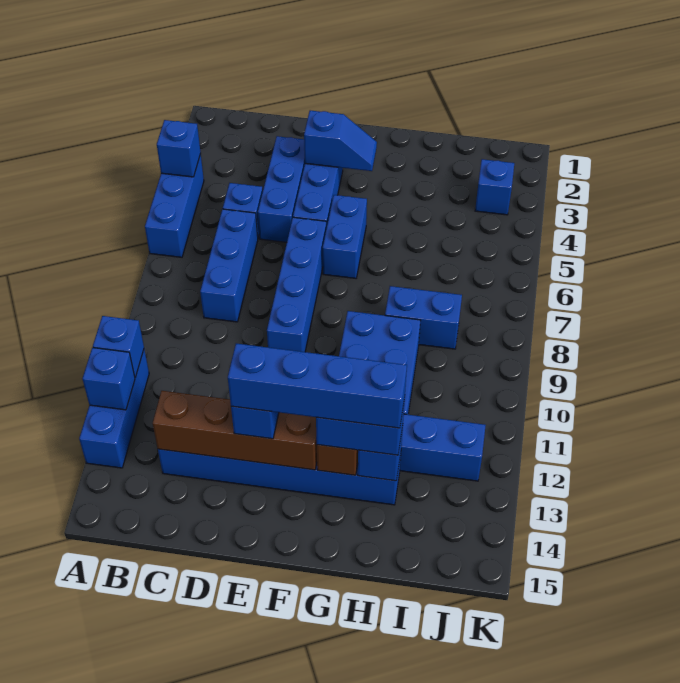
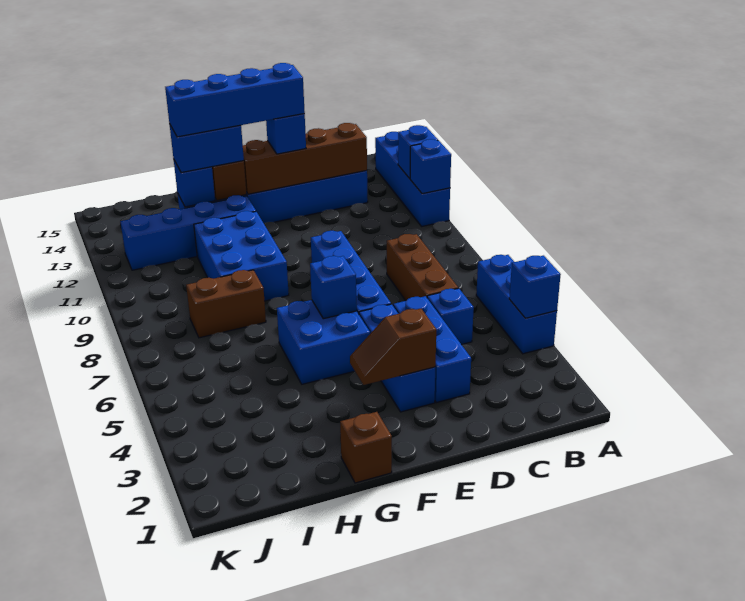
blue 1x3 brick [79,349,149,468] -> blue 1x4 brick [375,132,450,226]
blue 1x3 brick [200,209,258,322] -> brown 1x3 brick [387,234,458,301]
blue 1x2 slope [304,111,377,171] -> brown 1x2 slope [350,309,436,385]
blue 1x2 brick [323,195,367,278] -> blue 2x2 brick [277,300,370,384]
none -> brown 1x1 brick [340,412,392,483]
blue 1x2 brick [385,286,462,349] -> brown 1x2 brick [186,270,266,338]
blue 1x1 brick [475,159,514,215] -> blue 1x1 brick moved to [310,256,357,319]

